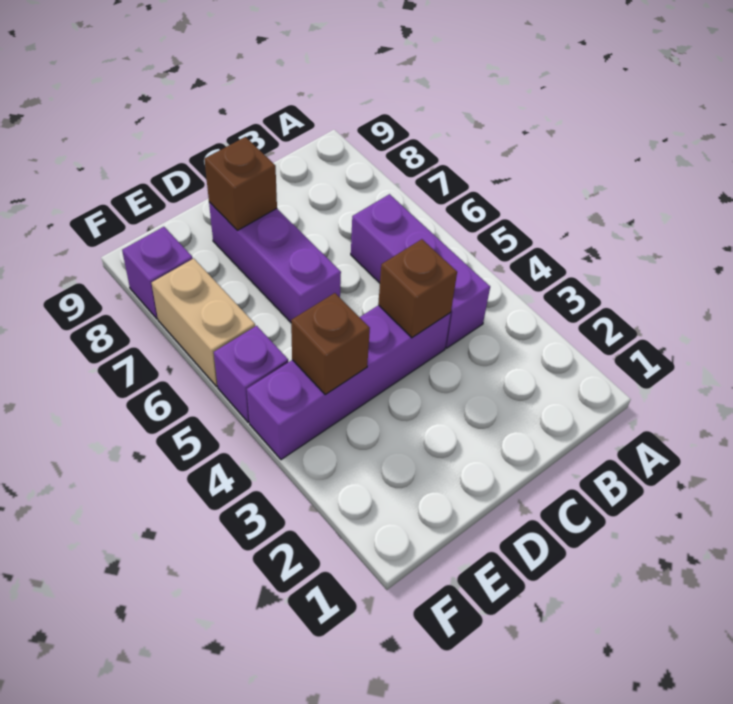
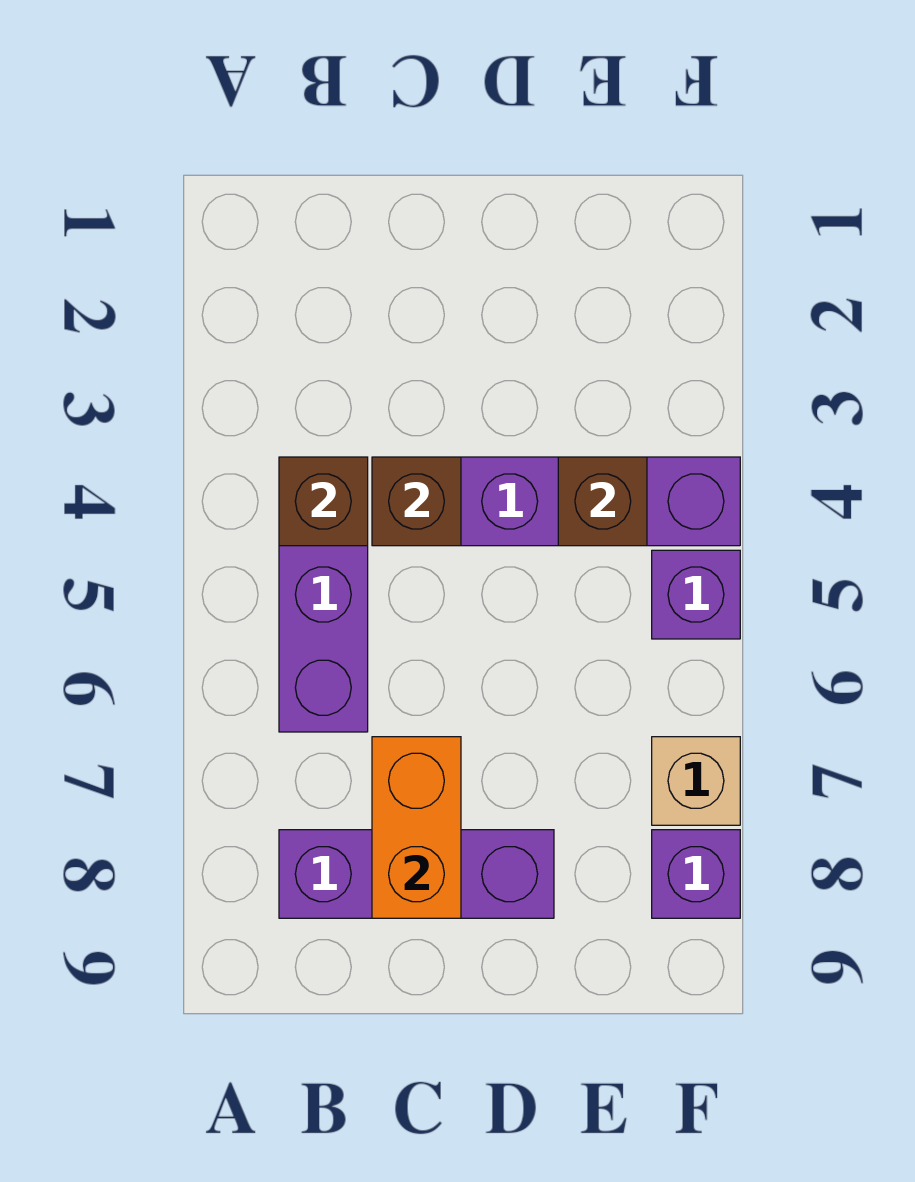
none -> orange 1x2 brick [372,737,461,918]
purple 1x3 brick [209,202,341,322] -> purple 1x3 brick turned to [279,830,554,918]
brown 1x1 brick [204,137,277,230] -> brown 1x1 brick moved to [279,457,368,546]
tan 1x2 brick [152,258,255,387] -> tan 1x1 brick [652,737,740,825]

